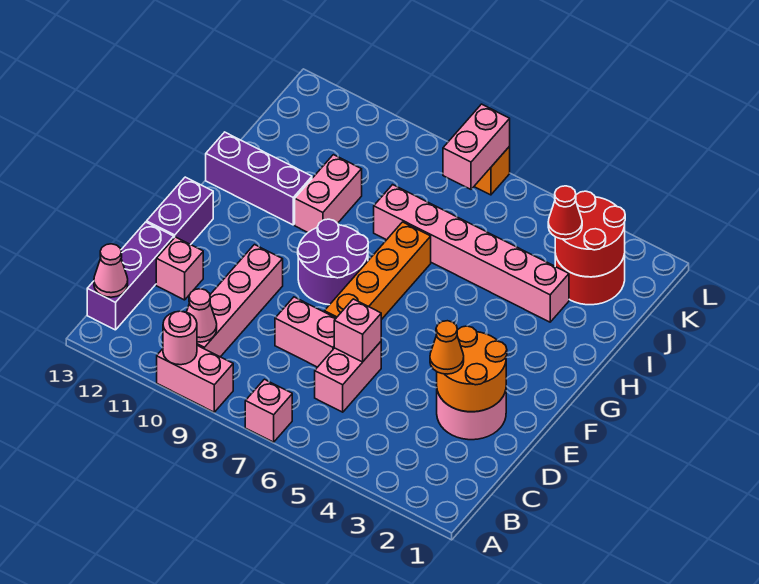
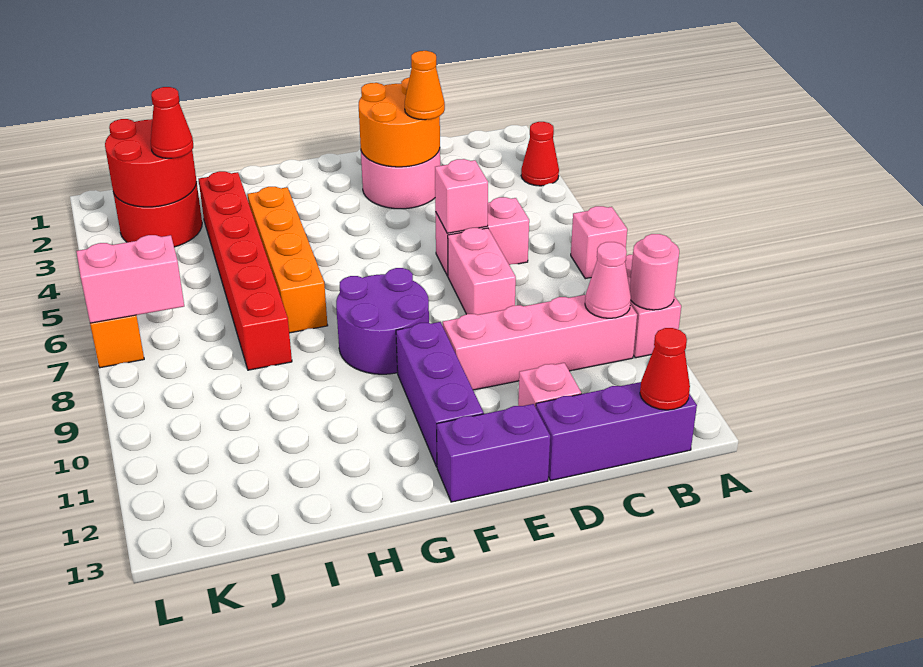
none -> red 1x1 cone [521,122,559,186]
pink 1x1 cone [94,244,128,297] -> red 1x1 cone [640,328,690,410]
orange 1x4 brick [324,222,431,320] -> orange 1x4 brick turned to [248,187,328,333]
pink 1x2 brick [295,155,362,232] -> none
purple 1x3 brick [206,132,312,225] -> purple 1x3 brick moved to [396,322,484,467]
pink 1x6 brick [374,185,569,322] -> red 1x6 brick [199,171,292,370]

